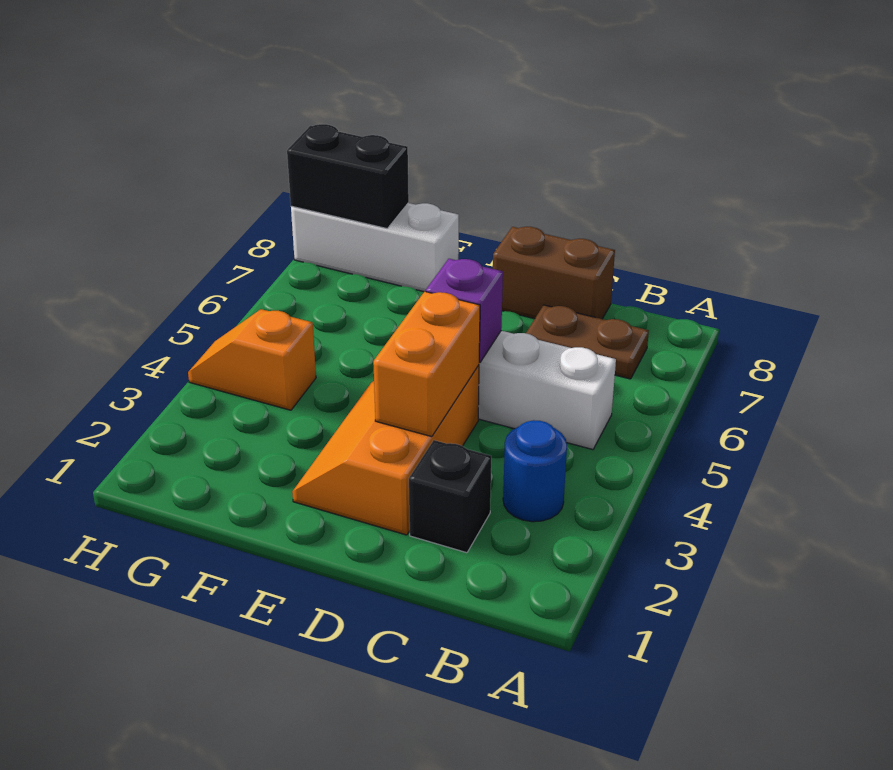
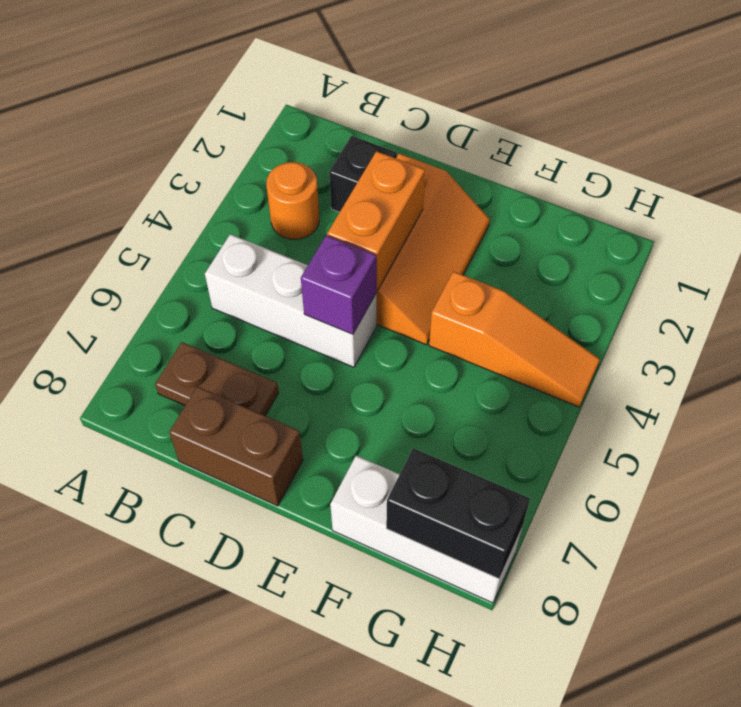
blue 1x1 round brick [503,420,567,522] -> orange 1x1 round brick [267,162,319,239]
orange 1x2 slope [188,309,316,410] -> orange 1x3 slope [429,272,600,407]

